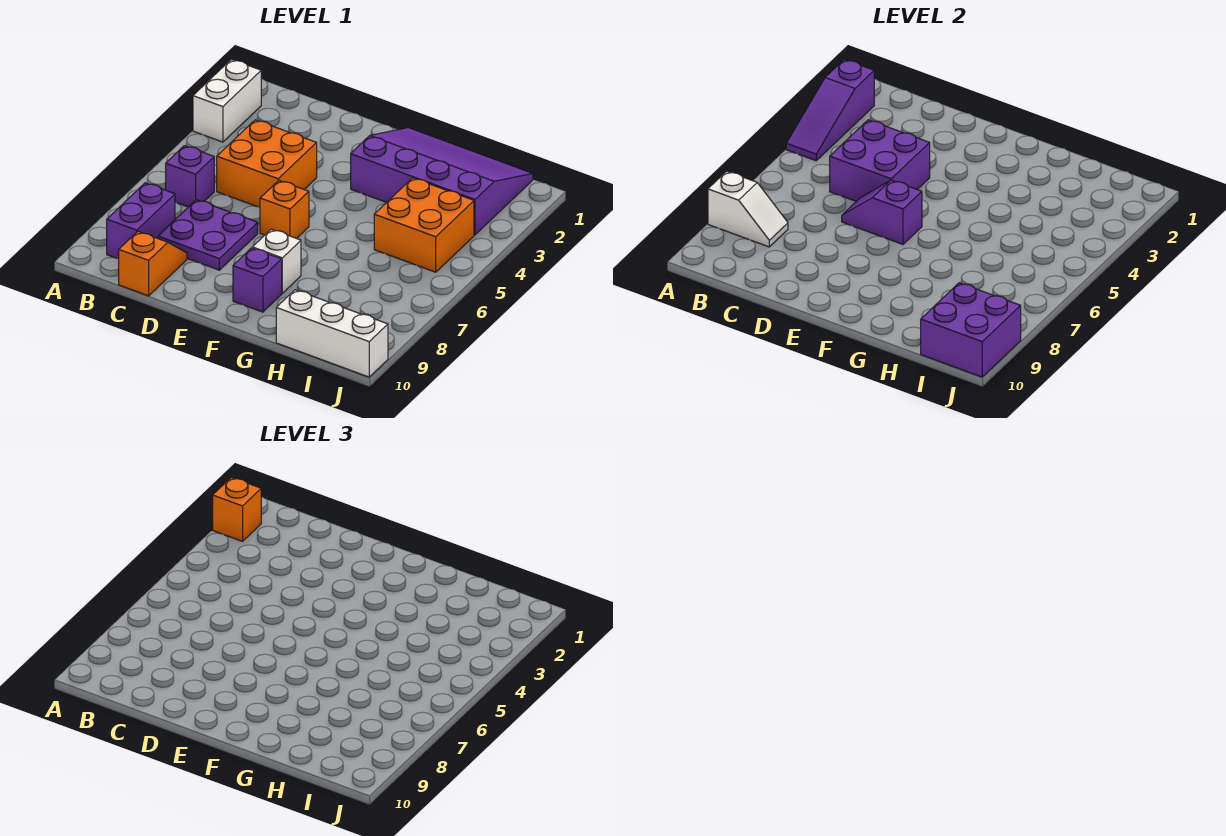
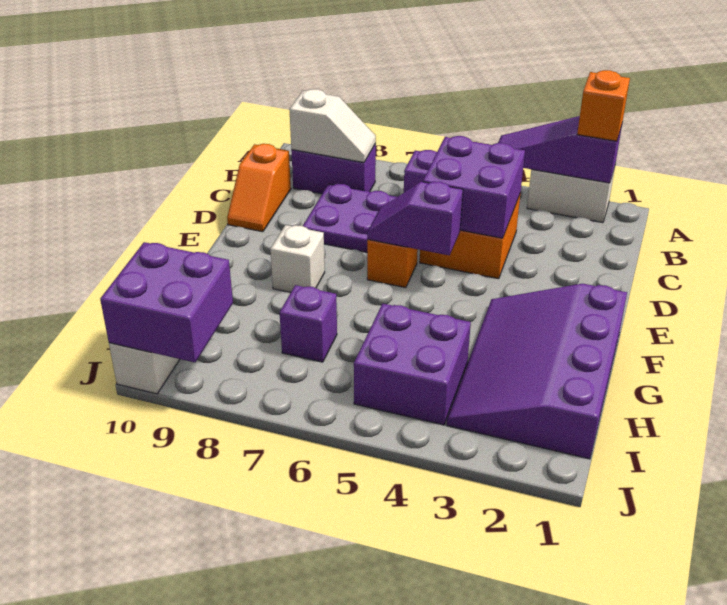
white 1x2 slope [708,171,788,247] -> white 1x2 slope turned to [289,89,376,163]
orange 1x2 slope [119,231,187,296] -> orange 1x2 slope turned to [227,144,291,232]
purple 1x2 slope [842,180,922,244] -> purple 1x2 slope turned to [367,182,463,255]
purple 3x4 slope [351,128,533,235] -> purple 3x4 slope turned to [447,284,627,459]
purple 1x1 brick [233,248,282,312] -> purple 1x1 brick moved to [280,285,337,362]
orange 2x2 brick [374,178,474,272] -> purple 2x2 brick [354,304,471,425]

